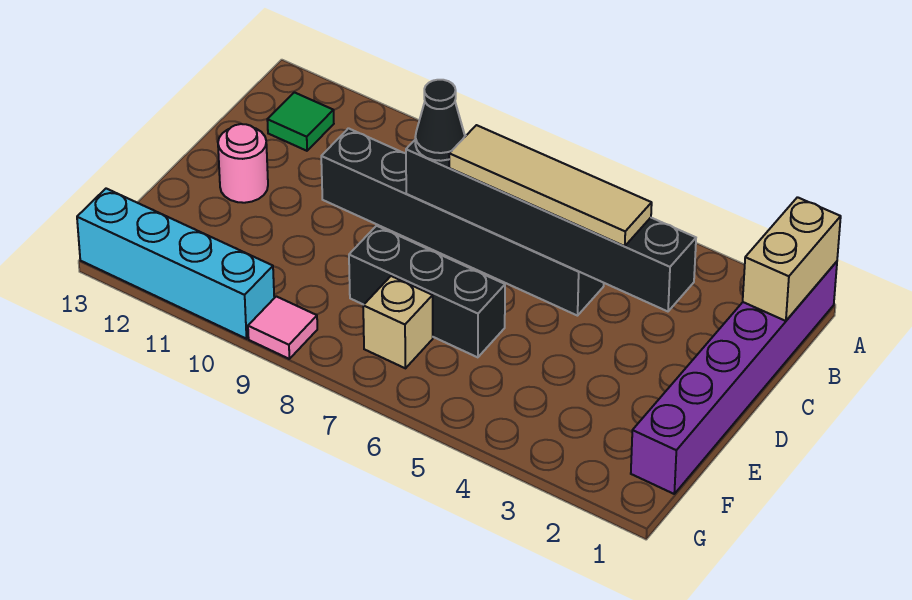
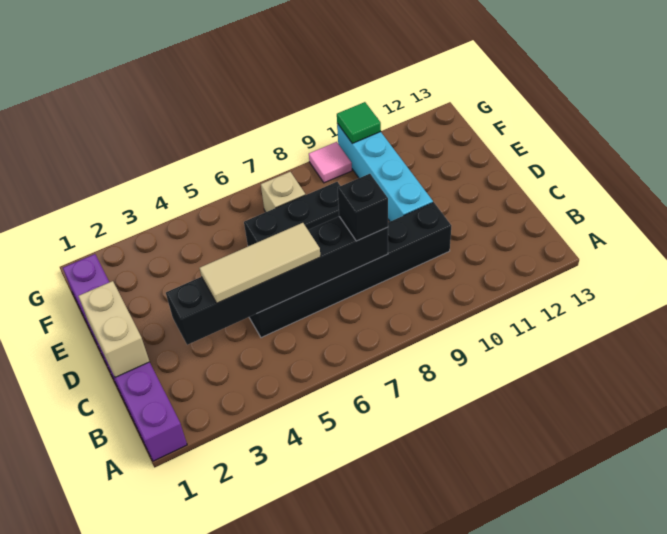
tan 1x2 brick [743,197,841,321] -> tan 1x2 brick moved to [78,281,150,377]
green 1x1 tile [267,92,334,151] -> green 1x1 tile moved to [337,102,381,143]
tan 1x4 tile [449,125,652,246] -> tan 1x3 tile [200,223,321,303]
black 1x1 cone [415,80,465,161] -> black 1x1 brick [338,174,388,241]
pink 1x1 round brick [218,124,268,203] -> none
cyan 1x4 brick [77,189,274,339] -> cyan 1x4 brick turned to [337,123,433,221]

